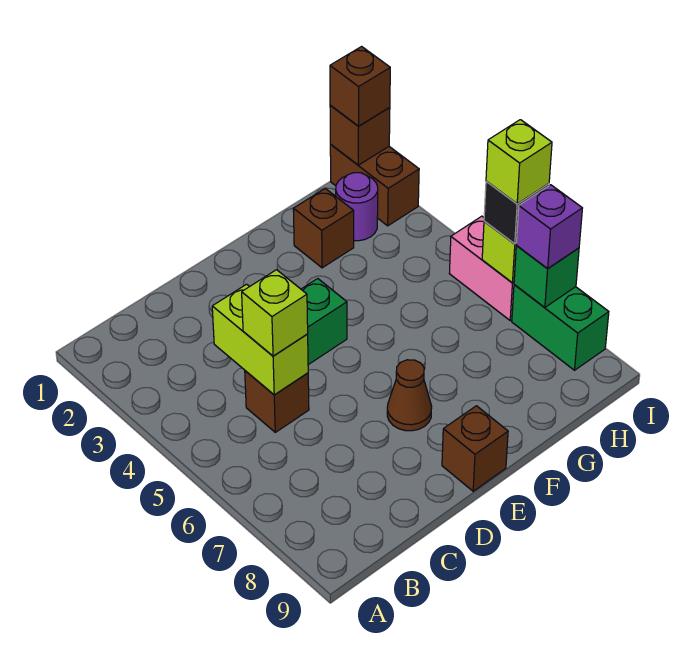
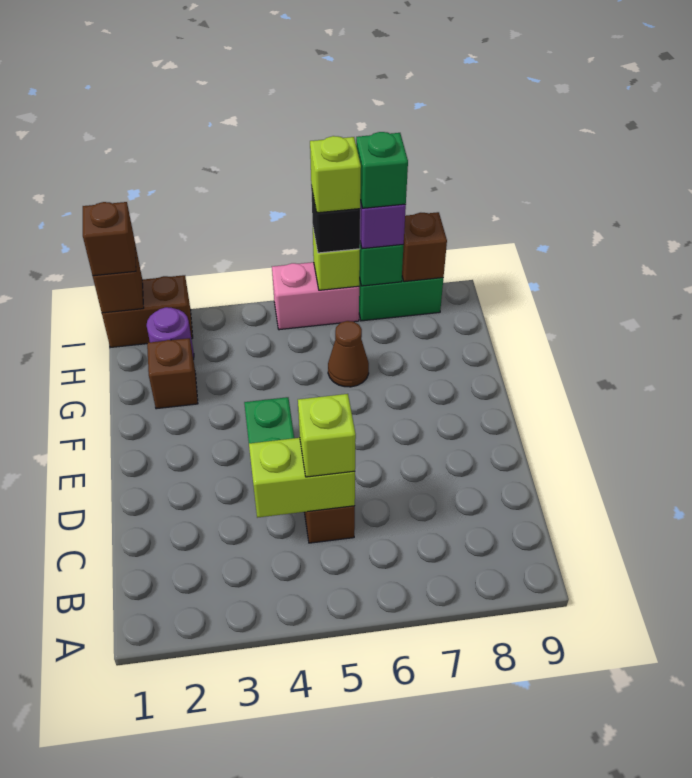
brown 1x1 cone [387,360,432,431] -> brown 1x1 cone moved to [328,321,369,387]
brown 1x1 brick [442,406,508,491] -> brown 1x1 brick moved to [402,212,447,282]
none -> green 1x1 brick [356,132,408,208]

